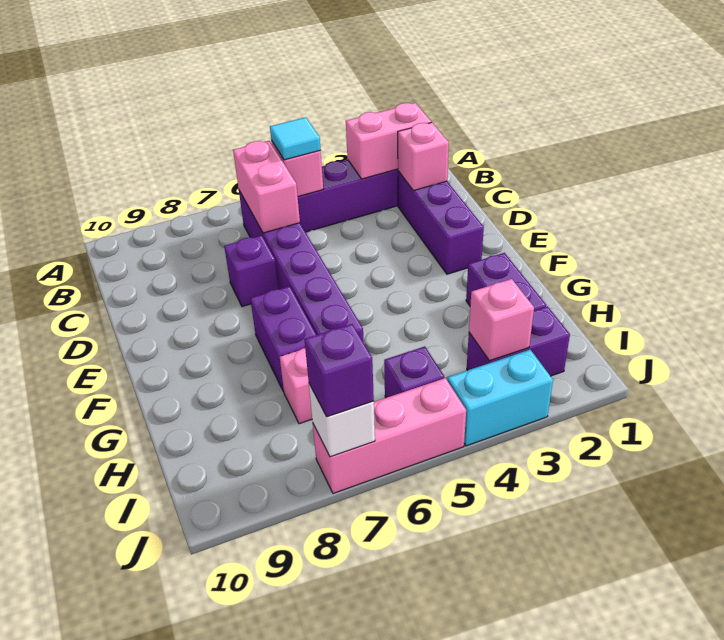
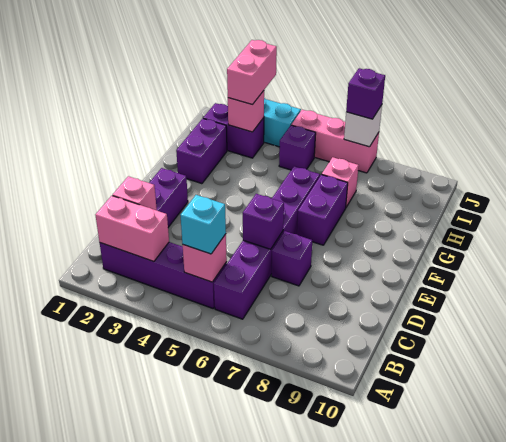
cyan 1x1 tile [270,117,321,160] -> cyan 1x1 brick [181,195,226,254]
pink 1x2 brick [233,141,300,233] -> pink 1x2 brick moved to [227,40,277,105]
none -> purple 1x1 brick [243,194,284,249]

